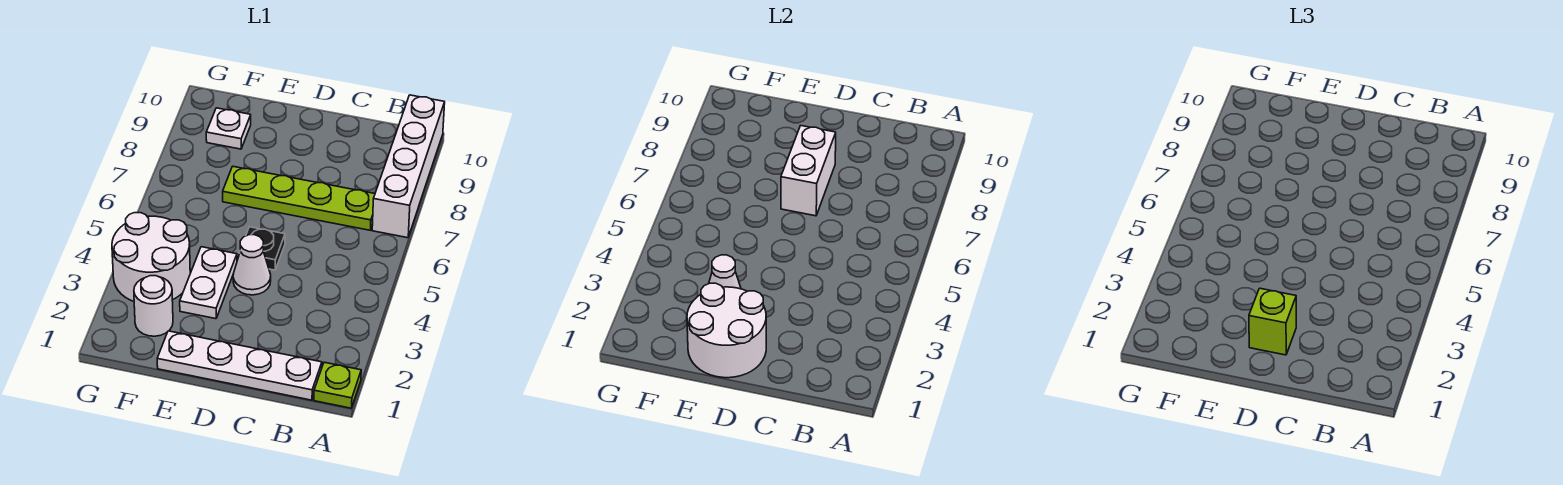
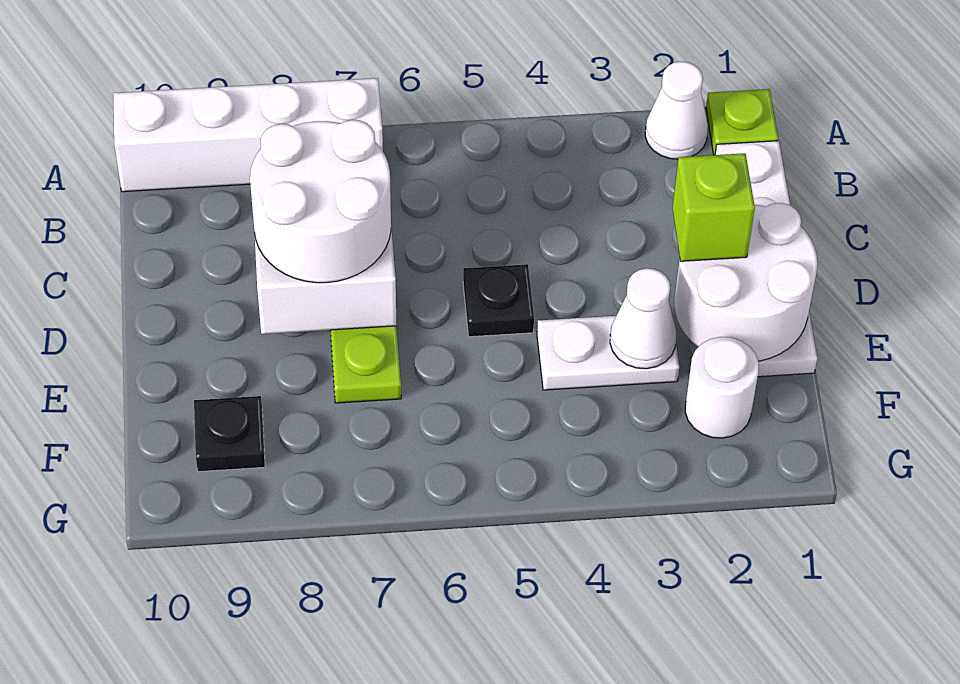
white 1x1 cone [233,235,271,295] -> white 1x1 cone moved to [645,62,708,159]
white 2x2 round brick [112,213,190,301] -> white 2x2 round brick moved to [250,120,391,283]
white 1x1 plate [206,108,251,149] -> black 1x1 plate [194,396,265,472]

